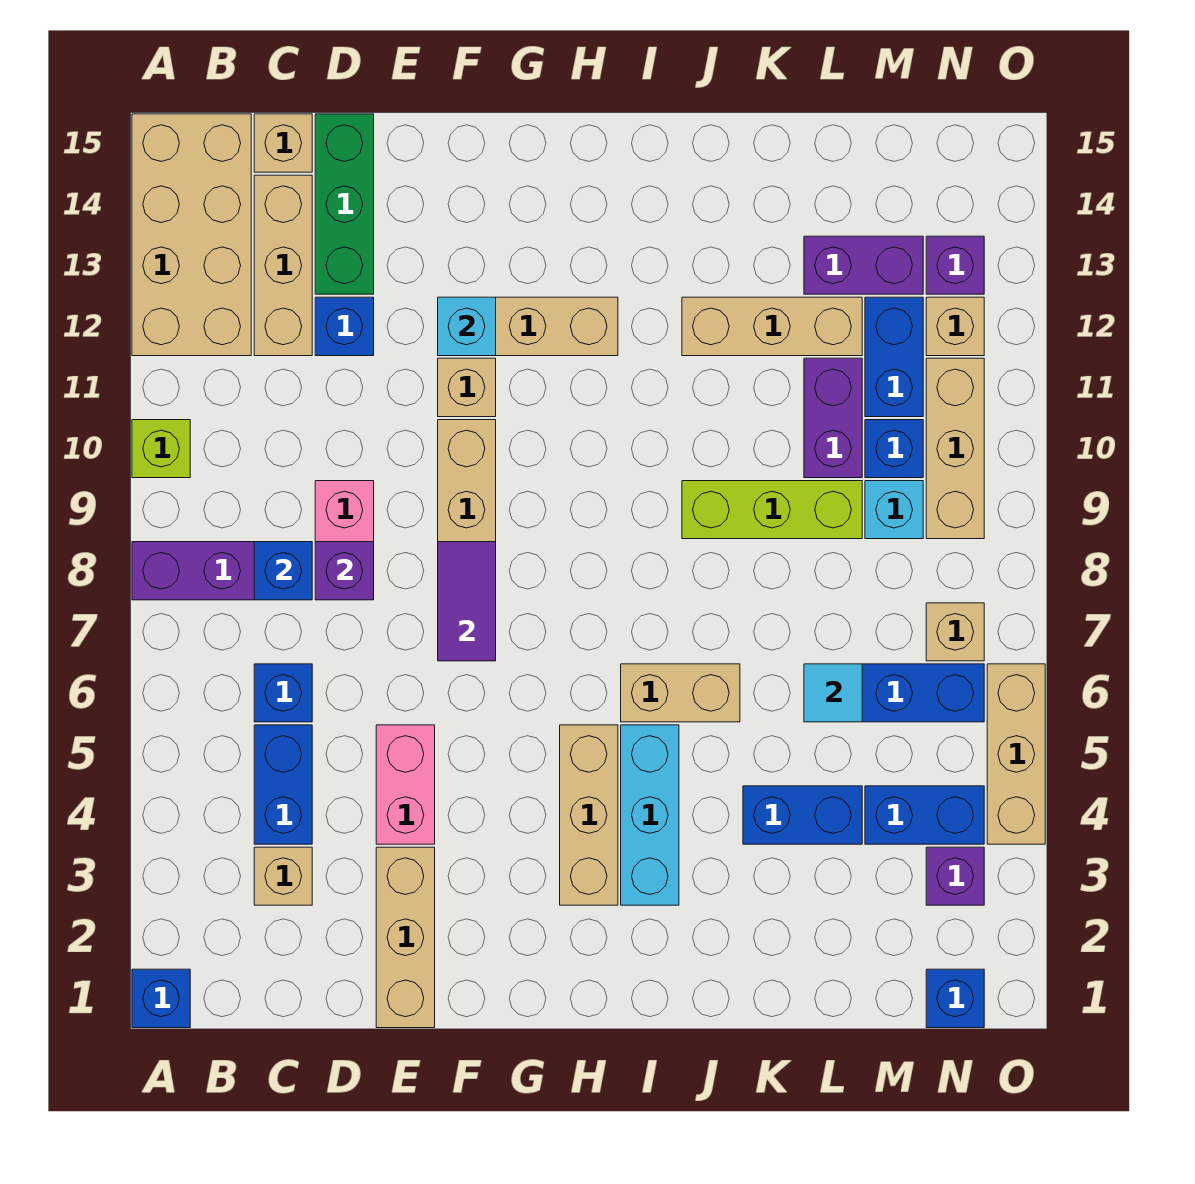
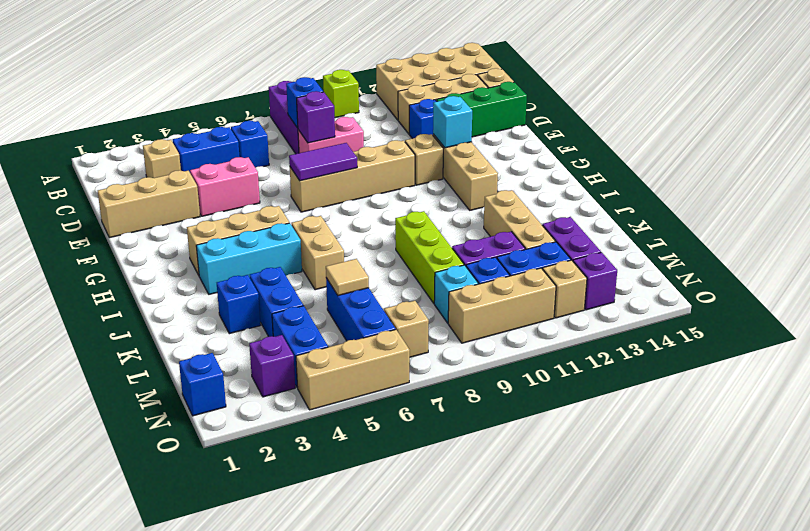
blue 1x1 brick [132,969,190,1028] -> blue 1x1 brick moved to [217,275,261,334]
cyan 1x1 tile [804,664,862,722] -> tan 1x1 tile [326,259,369,295]

